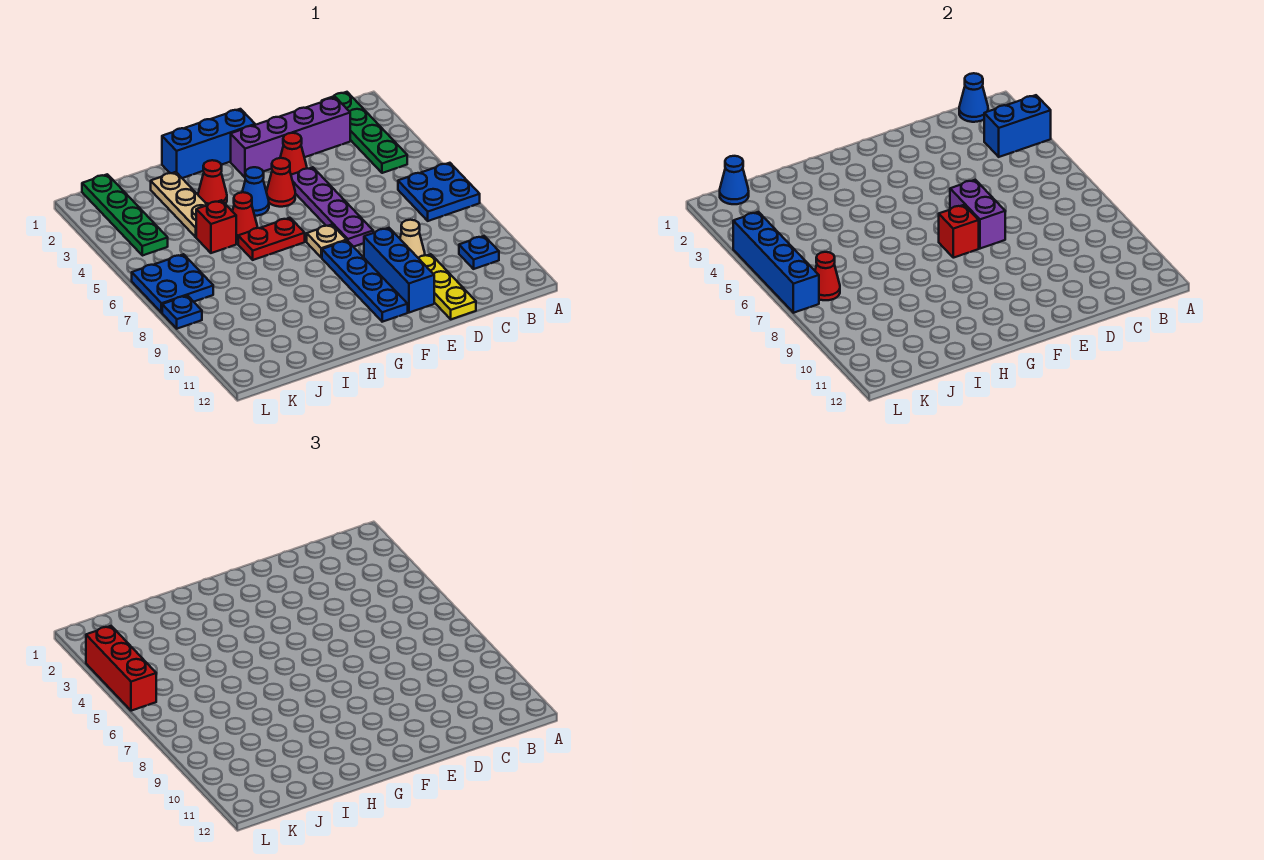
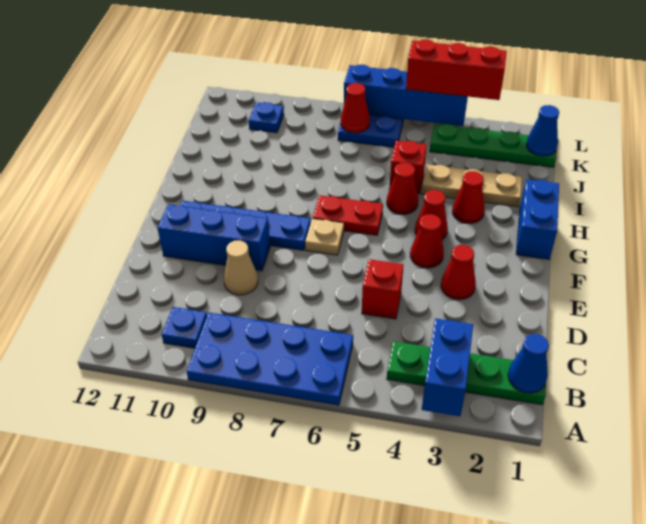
blue 2x2 plate [398,163,480,221] -> blue 2x4 plate [187,312,353,405]
purple 1x4 brick [231,97,350,177] -> none
yellow 1x3 plate [419,254,476,319] -> none
purple 1x4 plate [291,167,373,247] -> none
purple 1x2 brick [950,180,1005,249] -> none
blue 1x3 brick [162,109,255,178] -> blue 1x2 brick [516,179,559,259]
red 1x1 brick [939,205,979,258] -> red 1x1 brick moved to [362,259,403,319]
blue 1x1 cone [242,167,269,216] -> red 1x1 cone [415,190,448,240]
red 1x2 plate [238,218,305,260] -> red 1x2 plate turned to [313,195,383,235]
blue 1x1 plate [162,296,202,329] -> blue 1x1 plate moved to [249,102,284,133]

